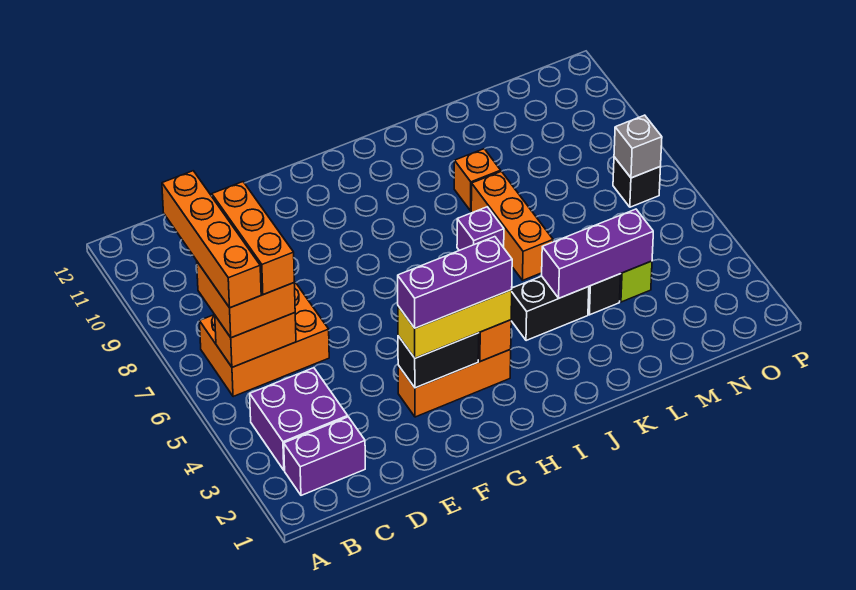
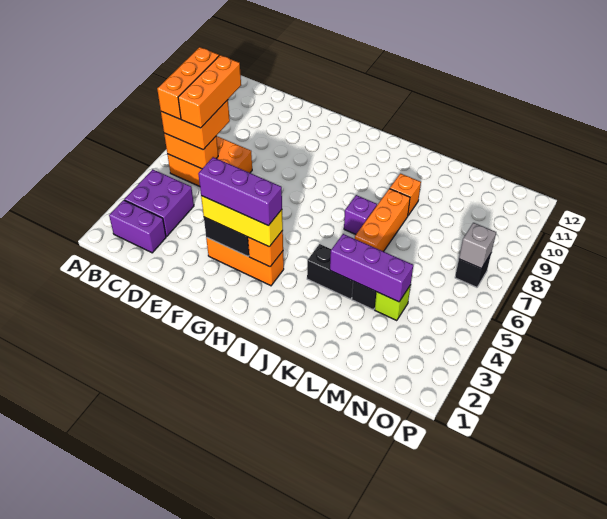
orange 1x4 brick [162,171,261,308] -> orange 1x3 brick [157,47,219,119]

